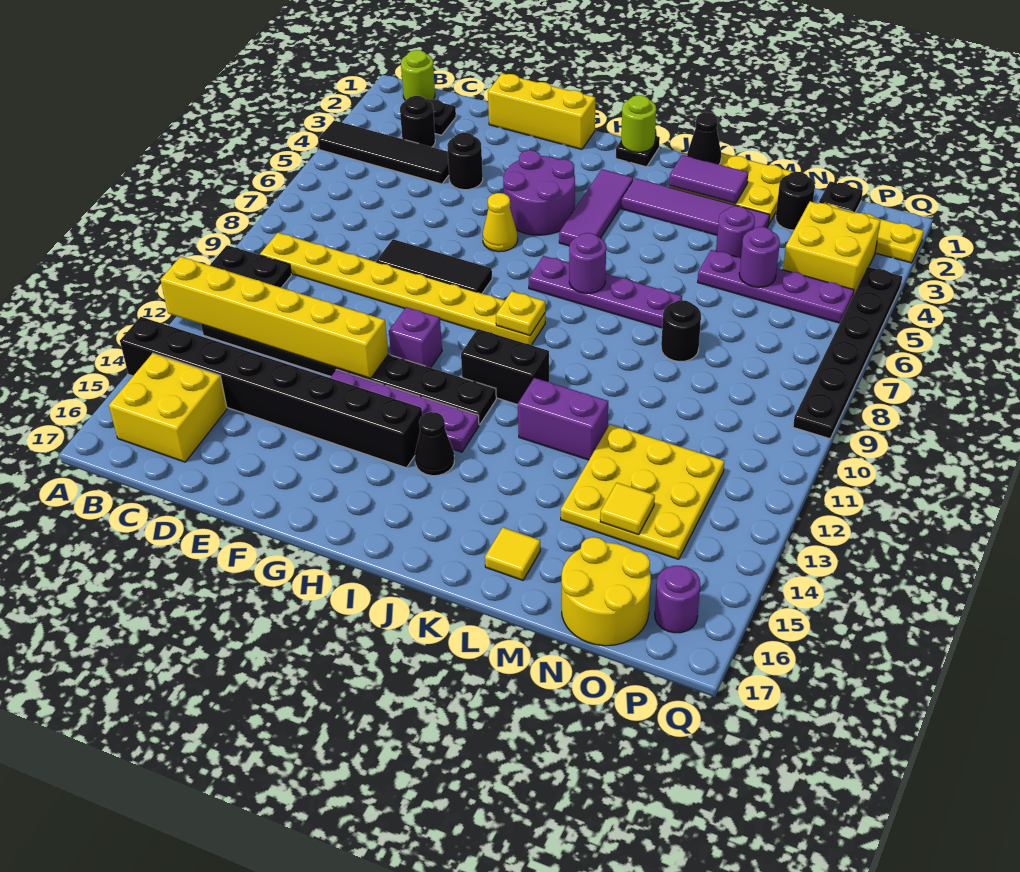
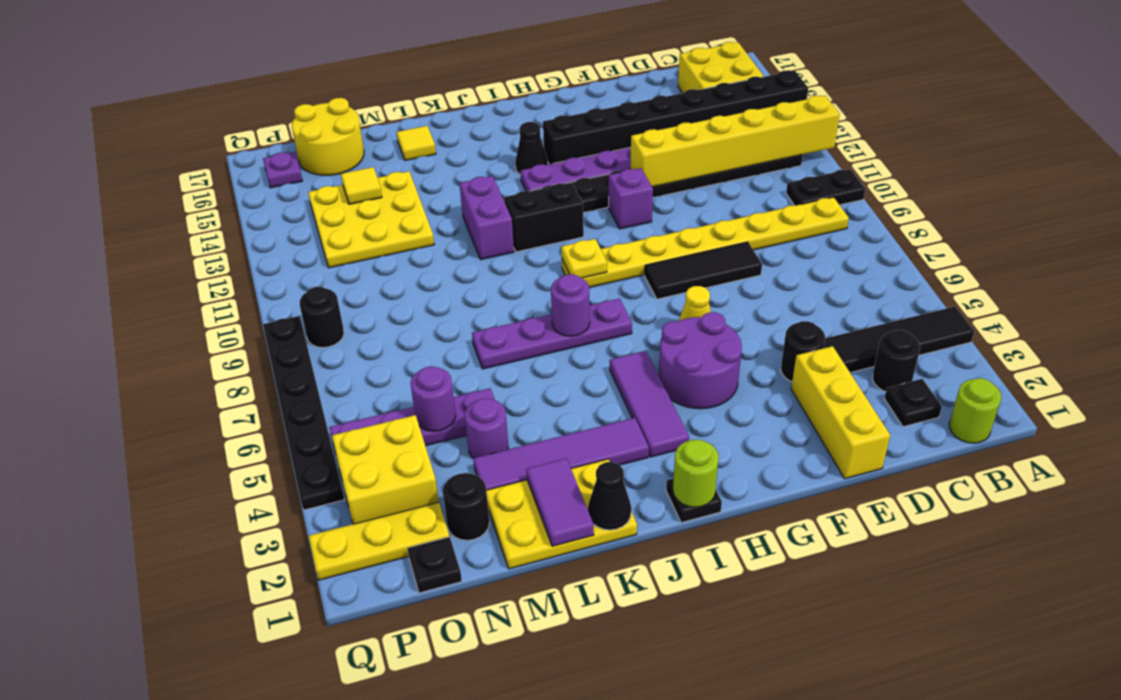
yellow 1x3 brick [488,73,595,149] -> yellow 1x3 brick turned to [791,346,890,479]
purple 1x2 tile [669,155,748,204] -> purple 1x2 tile turned to [526,458,594,546]
purple 1x2 brick [518,378,608,460] -> purple 1x2 brick turned to [460,176,514,260]
black 1x1 round brick [661,300,701,362] -> black 1x1 round brick moved to [300,287,344,348]
purple 1x1 round brick [655,566,700,633] -> purple 1x1 plate [263,152,302,188]

